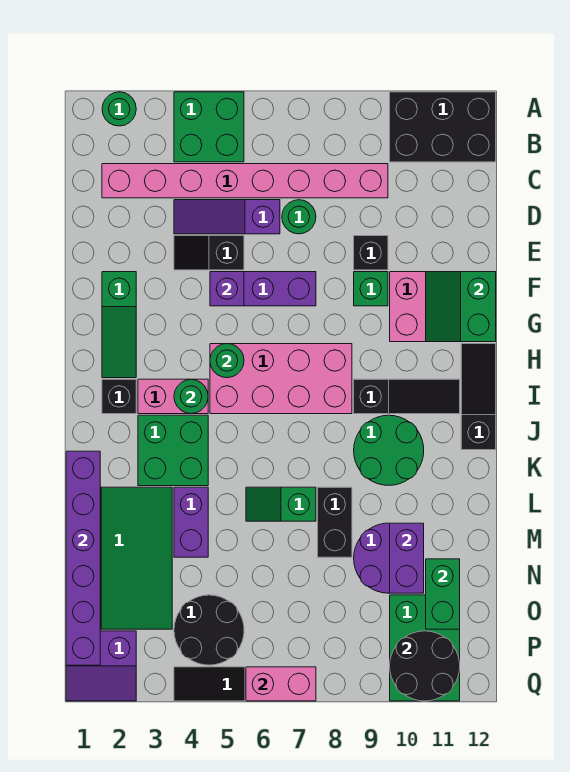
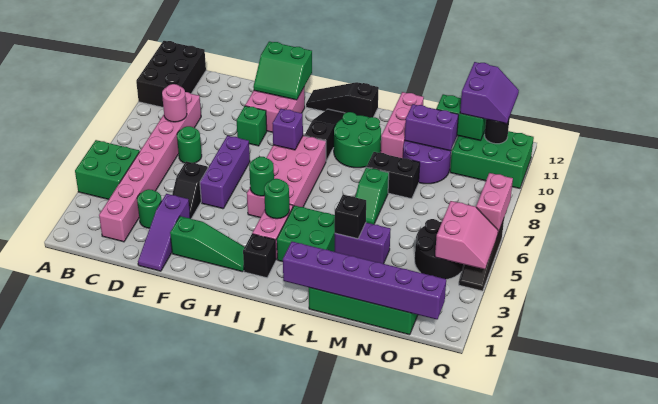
green 1x1 round brick [102,92,136,126] -> green 1x1 round brick moved to [137,189,161,228]
none -> pink 1x1 round brick [162,84,187,122]
purple 1x3 slope [174,200,280,234] -> purple 1x3 slope moved to [138,194,190,271]
black 1x1 brick [354,236,388,270] -> black 1x1 brick moved to [335,195,366,239]
purple 1x1 brick [210,272,244,306] -> purple 1x1 brick moved to [272,109,303,150]
none -> pink 1x3 brick [381,92,424,158]
purple 2x2 slope [66,631,136,701] -> purple 2x2 slope moved to [460,62,519,124]
none -> pink 2x2 slope [435,201,498,269]
black 2x2 round brick [390,631,460,701] -> black 1x1 round brick [485,117,510,144]

